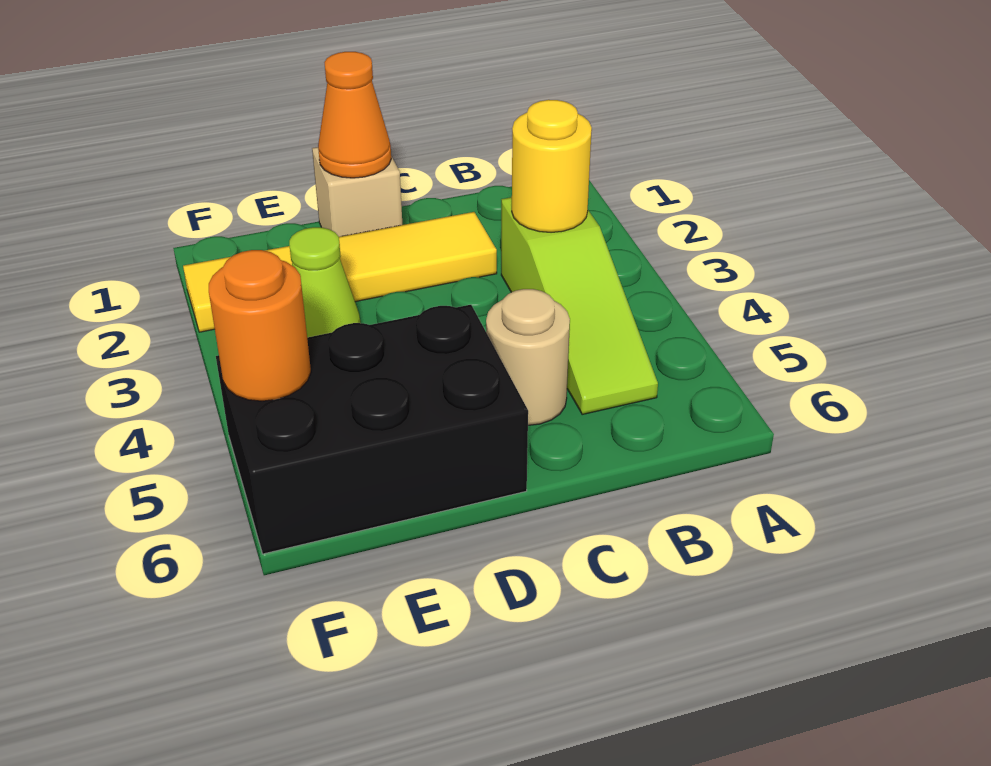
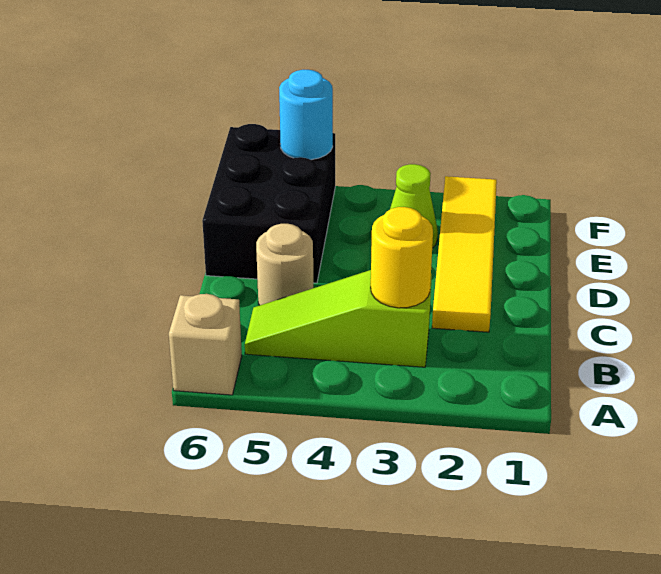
tan 1x1 brick [312,147,402,237] -> tan 1x1 brick moved to [169,294,242,395]
orange 1x1 cone [318,52,391,178] -> none
orange 1x1 round brick [209,250,311,401] -> cyan 1x1 round brick [279,70,333,160]

